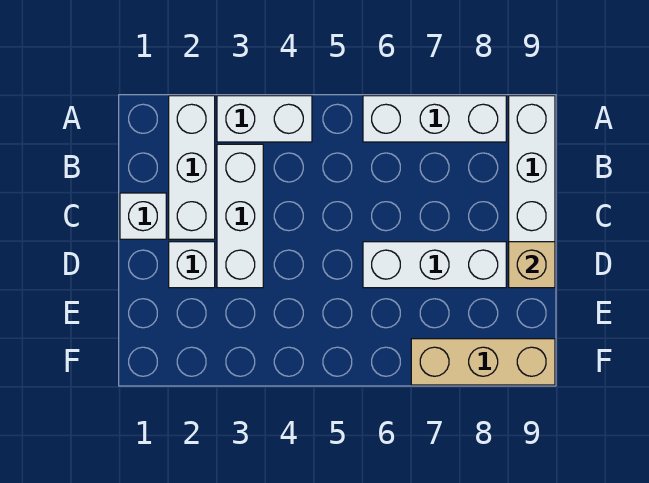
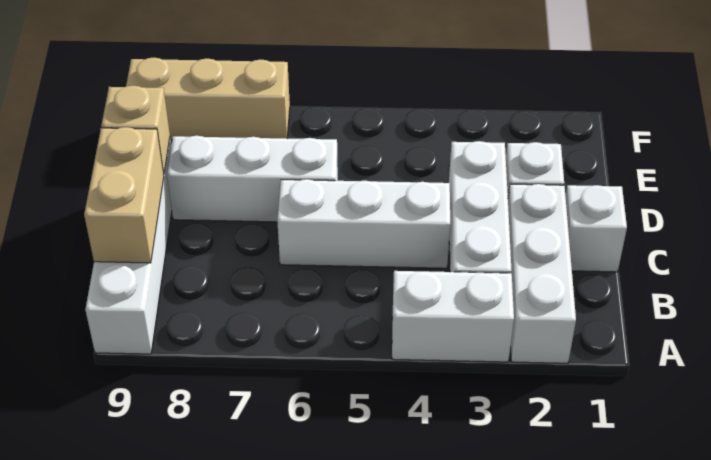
white 1x3 brick [363,96,506,142] -> white 1x3 brick moved to [277,179,450,268]
none -> tan 1x2 brick [84,127,164,263]

